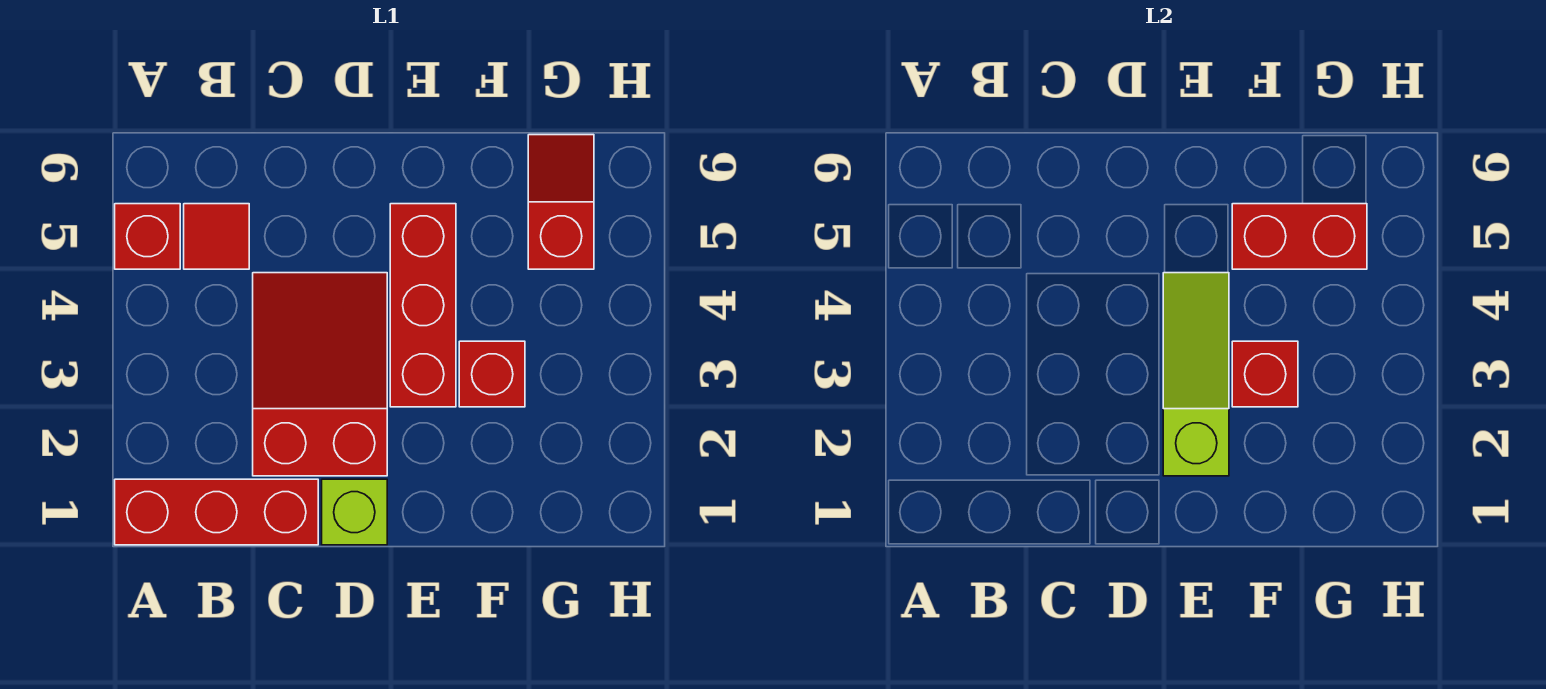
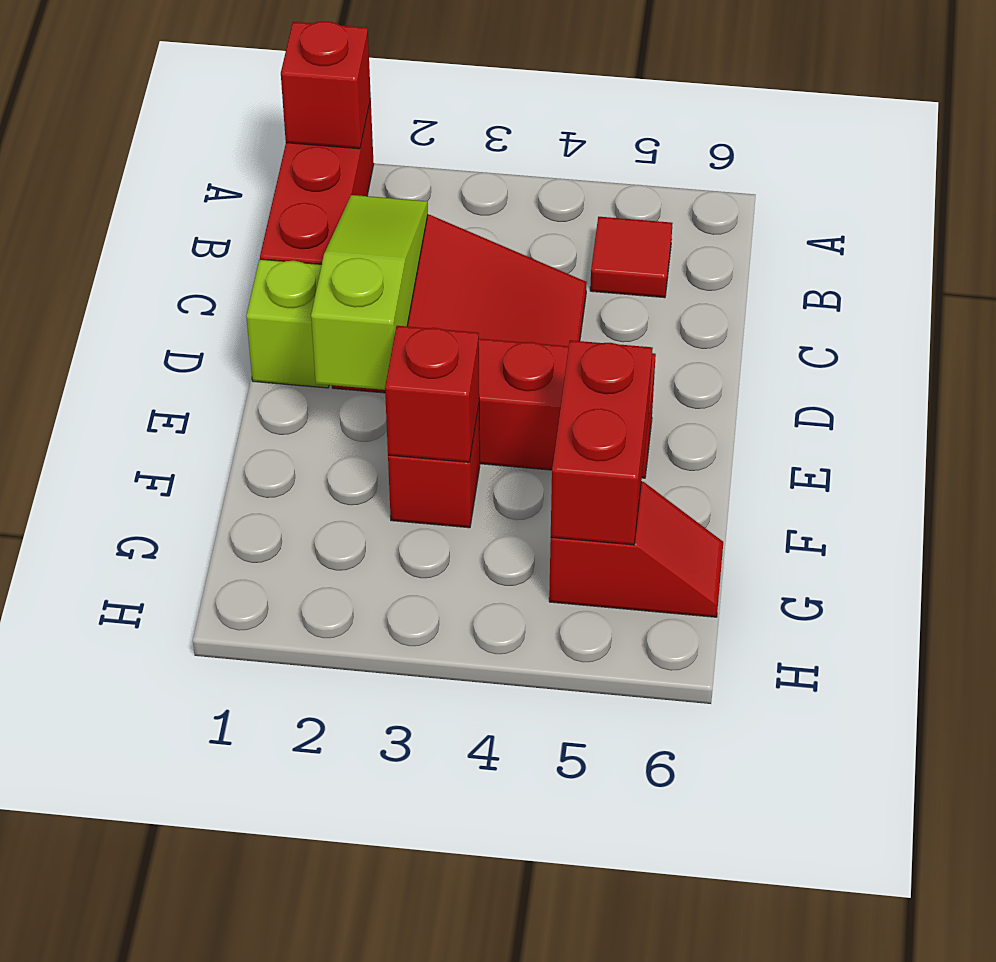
red 1x1 brick [115,204,180,269] -> red 1x1 brick moved to [281,21,371,149]
lime 1x3 slope [1163,273,1229,476] -> lime 1x3 slope turned to [311,195,428,390]

